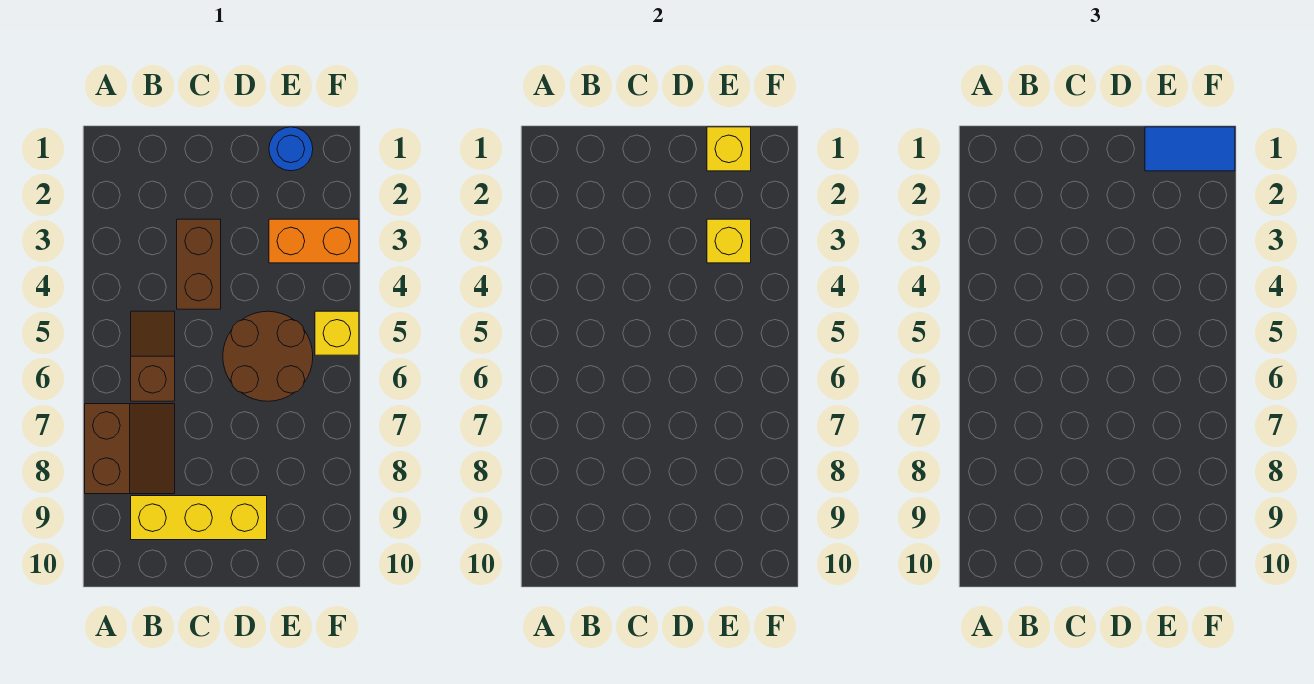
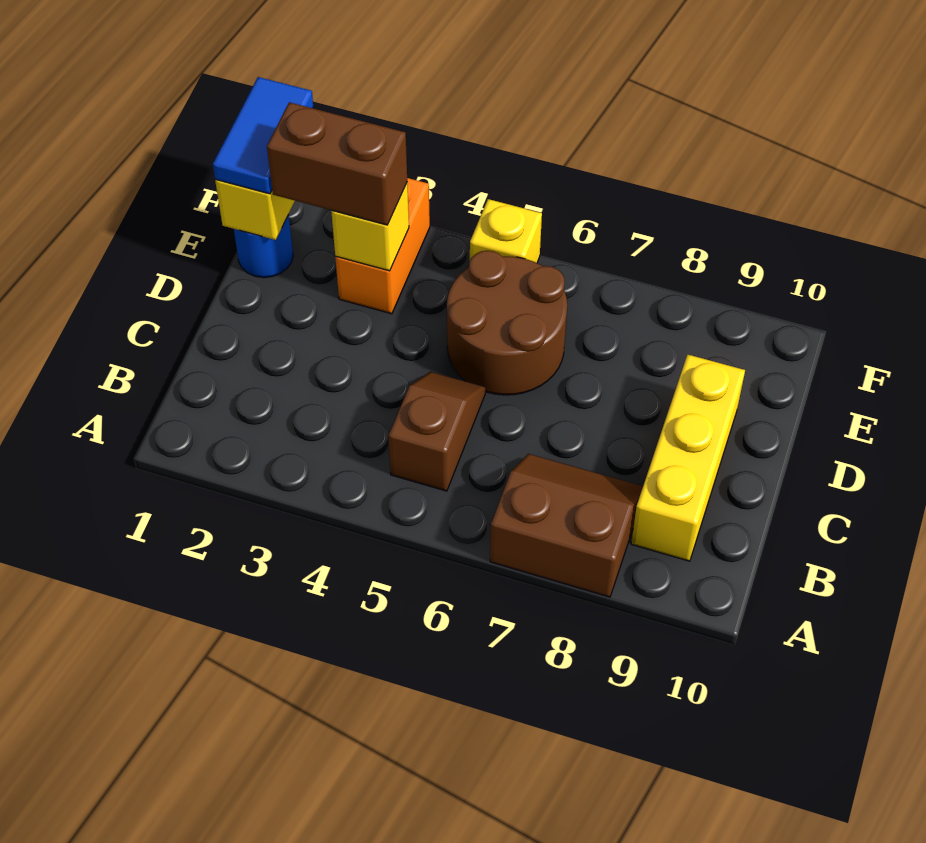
brown 1x2 slope [131,311,175,401] -> brown 1x2 slope turned to [388,372,485,491]
brown 1x2 brick [177,219,221,309] -> brown 1x2 brick moved to [267,102,407,225]

